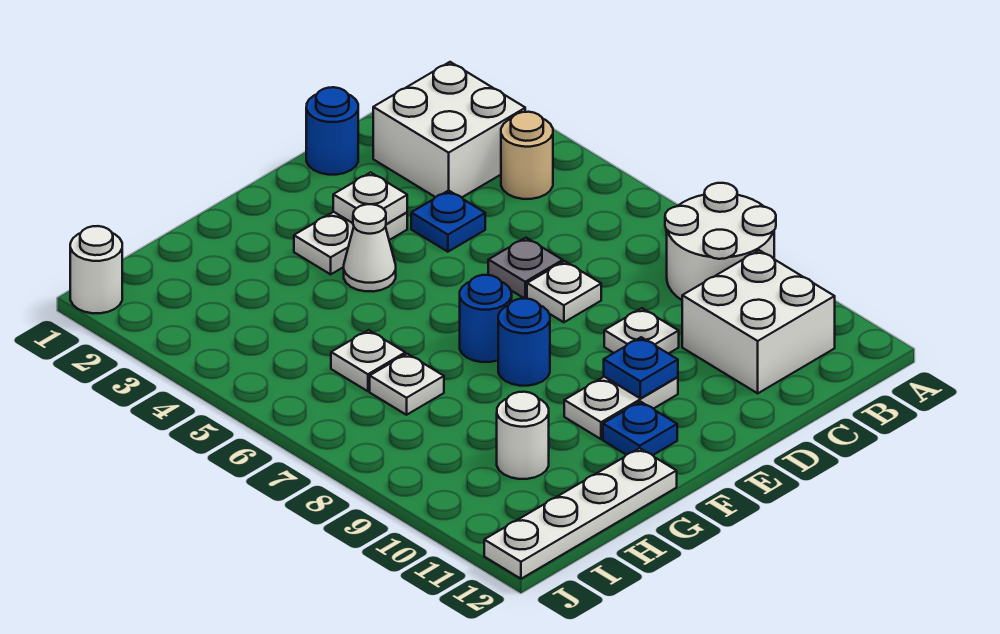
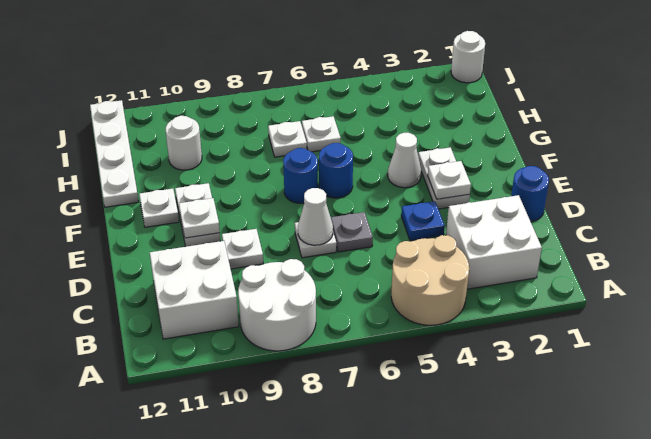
tan 1x1 round brick [501,112,553,199] -> tan 2x2 round brick [391,235,469,325]
none -> white 1x1 cone [298,188,333,245]
blue 1x1 plate [604,337,678,398] -> white 1x1 plate [179,198,220,238]
blue 1x1 round brick [498,298,550,386] -> blue 1x1 round brick moved to [319,143,353,198]
blue 1x1 plate [603,402,677,455] -> white 1x1 plate [139,189,179,227]

